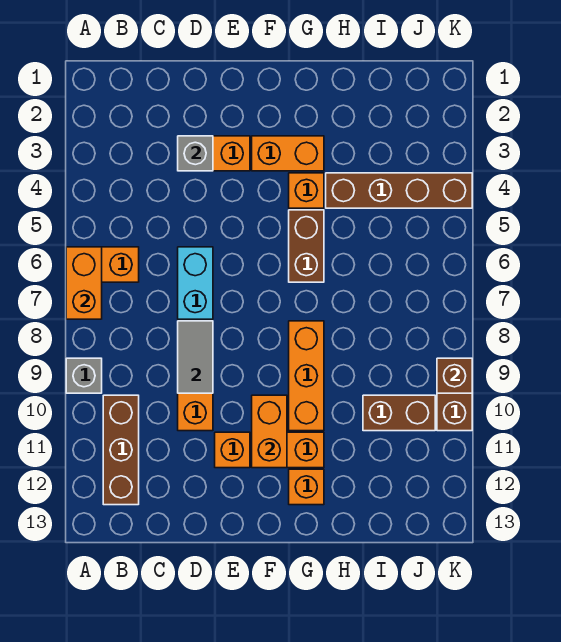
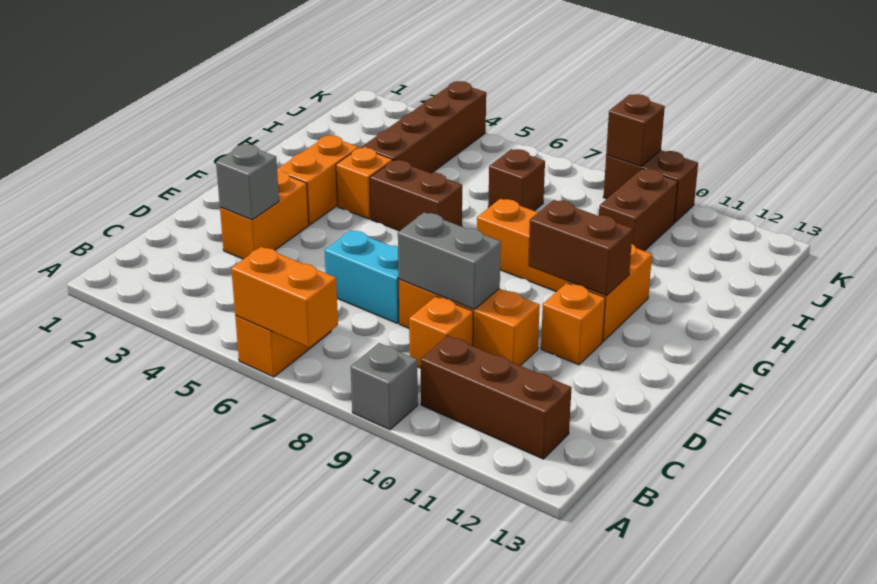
grey 1x2 tile [178,321,213,393] -> grey 1x2 brick [398,212,501,309]
orange 1x2 brick [252,395,287,468] -> brown 1x2 brick [528,200,633,296]
orange 1x1 brick [289,469,324,505] -> orange 1x1 brick moved to [409,296,473,368]
none -> brown 1x1 brick [488,149,545,211]

